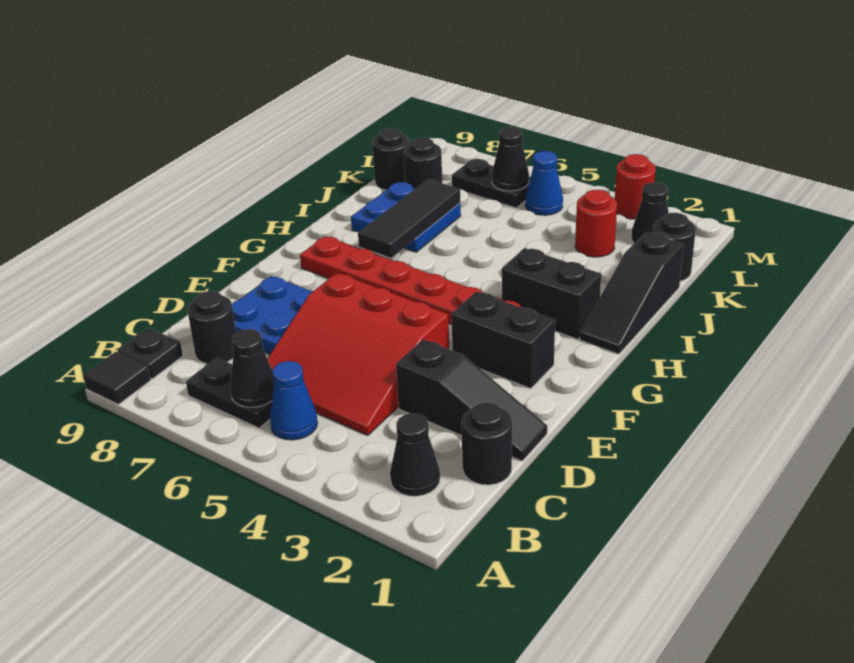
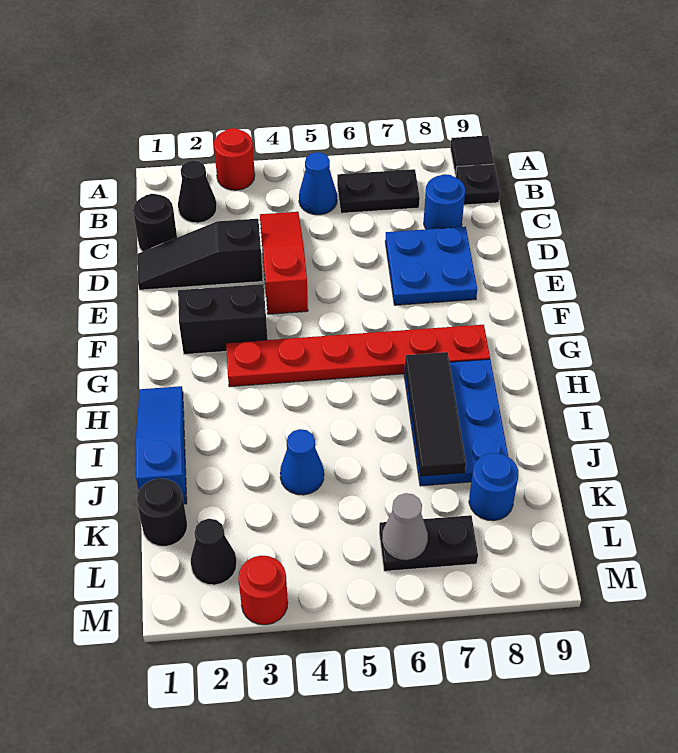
black 1x1 cone [230,329,274,407] -> none
red 3x3 slope [267,273,449,435] -> red 1x3 slope [260,212,308,314]
black 1x1 round brick [187,291,236,364] -> blue 1x1 round brick [424,174,465,229]
black 1x3 slope [580,232,684,354] -> blue 1x3 slope [136,386,187,504]
black 1x2 brick [502,248,601,339] -> none
blue 2x2 plate [351,182,461,252] -> blue 2x3 plate [404,359,508,486]
red 1x1 round brick [575,190,617,257] -> red 1x1 round brick moved to [214,128,255,190]
black 1x1 round brick [404,138,442,188] -> blue 1x1 round brick [469,453,518,521]
black 1x1 round brick [372,128,409,190] -> none
blue 1x1 cone [525,151,563,215] -> blue 1x1 cone moved to [280,429,324,495]
black 1x1 cone [492,127,529,191] -> grey 1x1 cone [382,493,428,560]

